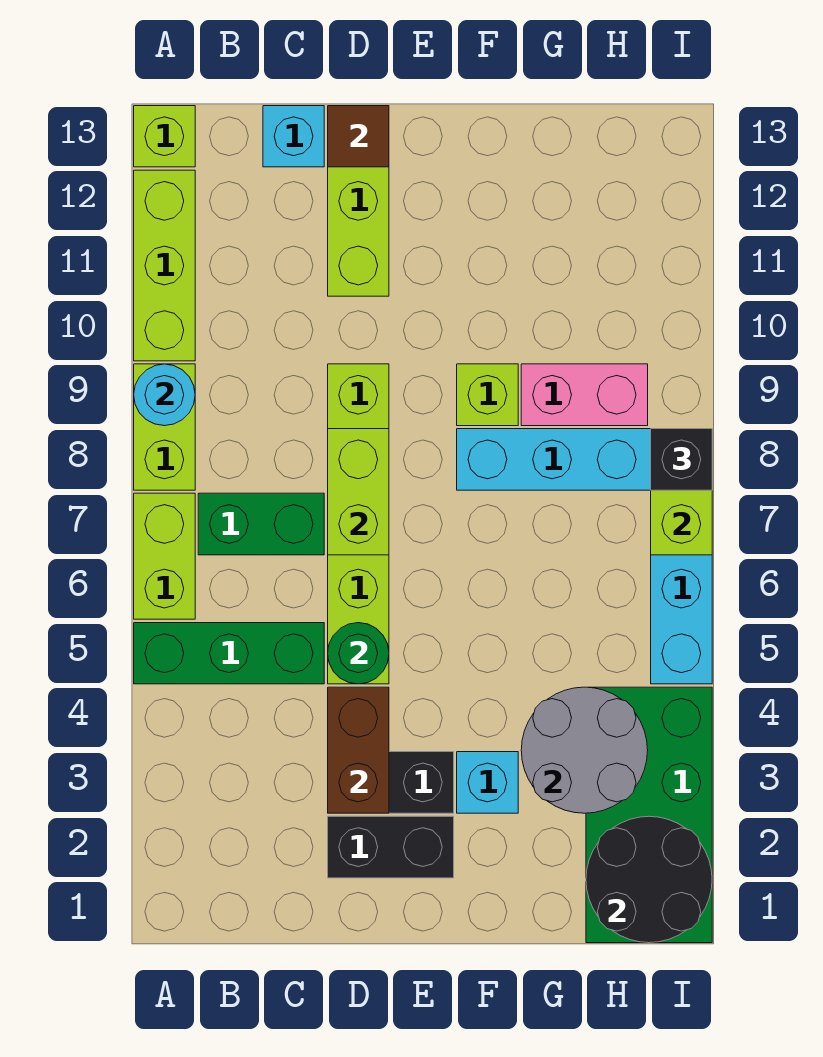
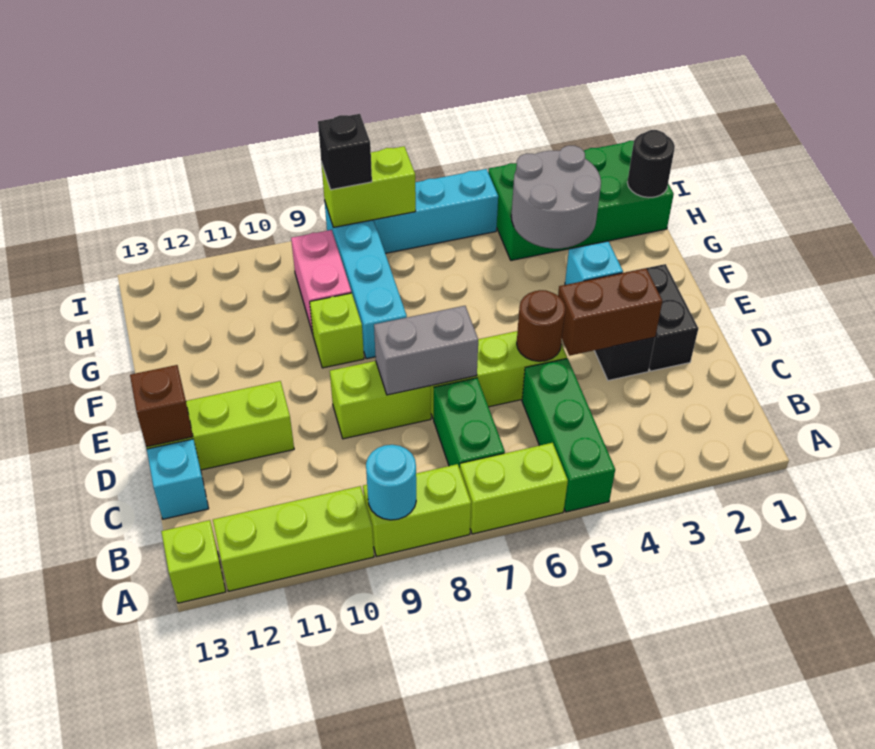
green 1x1 round brick [328,623,389,684] -> brown 1x1 round brick [517,290,565,361]
lime 1x2 brick [328,429,389,555] -> grey 1x2 brick [374,306,478,395]
brown 1x1 tile [328,106,389,167] -> brown 1x1 brick [130,365,193,447]
black 2x2 round brick [586,816,712,943] -> black 1x1 round brick [627,130,675,198]

